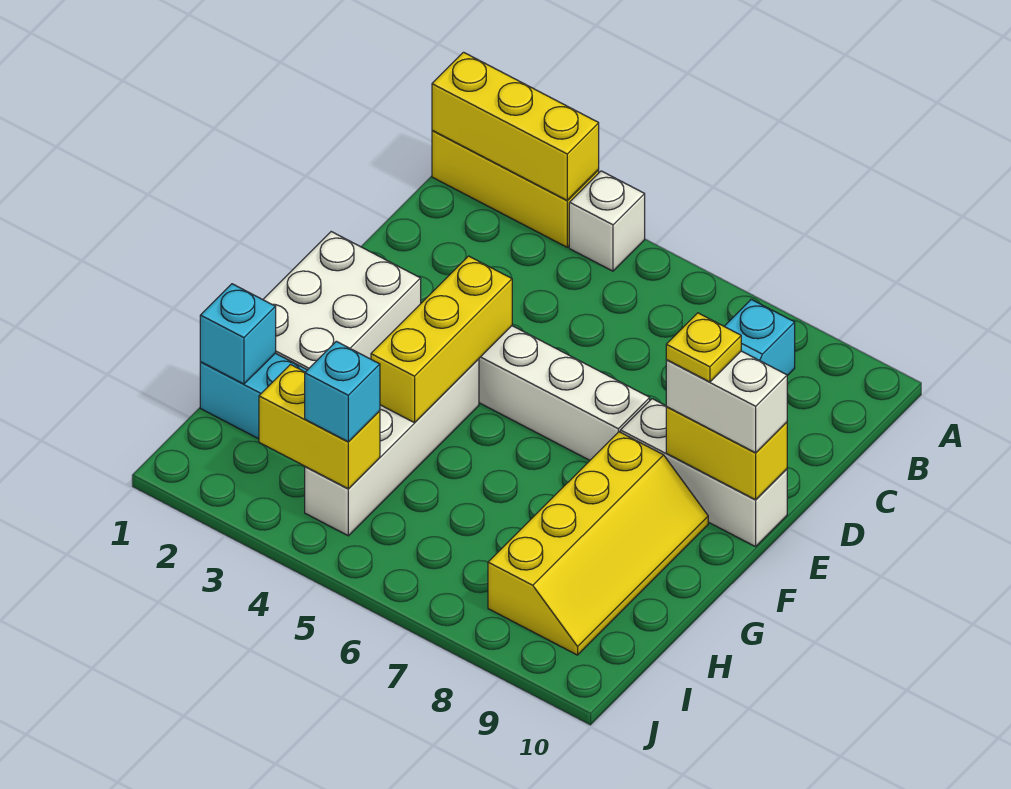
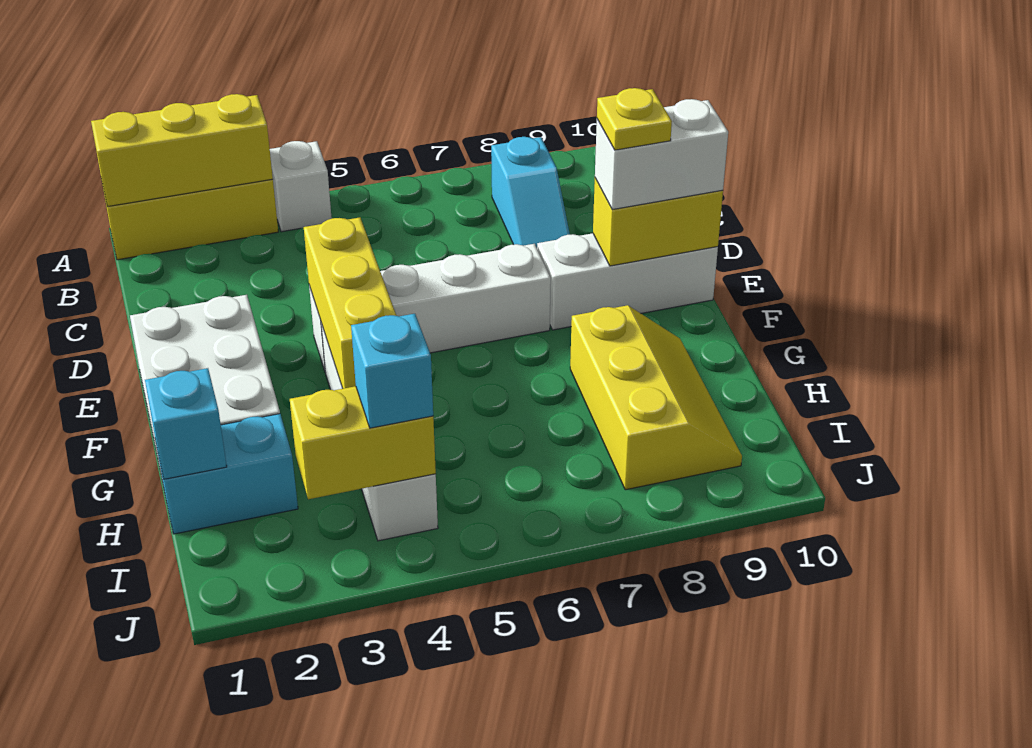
yellow 2x4 slope [488,432,708,655] -> yellow 2x3 slope [570,305,742,490]

